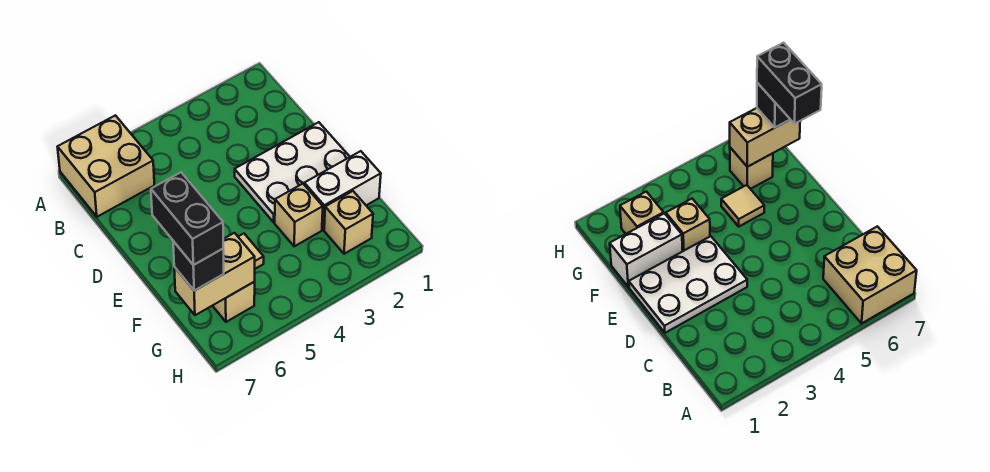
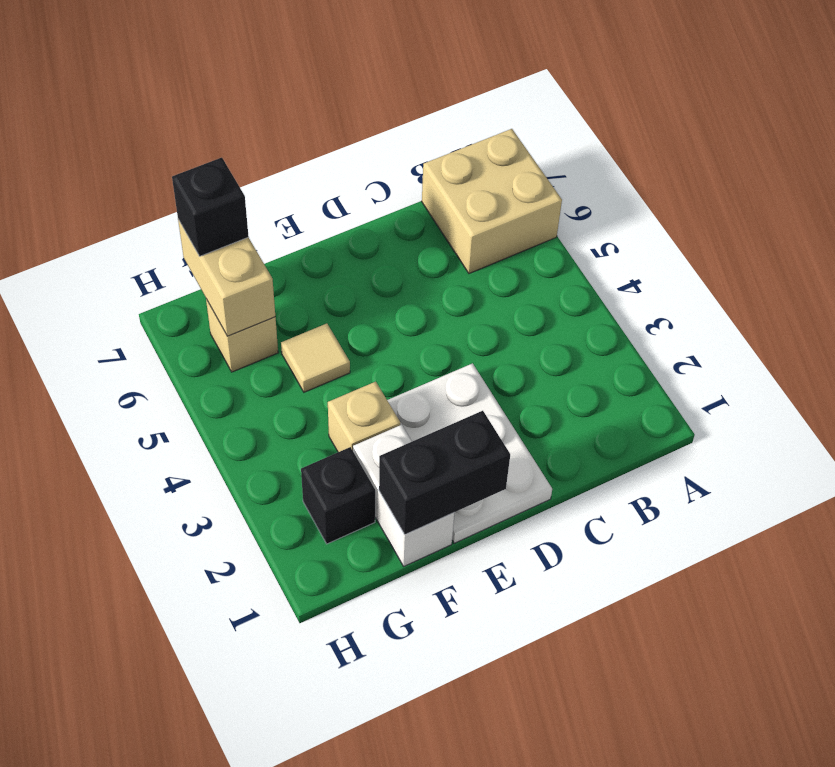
black 1x2 brick [151,172,223,265] -> black 1x2 brick moved to [379,411,510,535]
tan 1x1 brick [324,191,373,254] -> black 1x1 brick [301,447,375,544]

